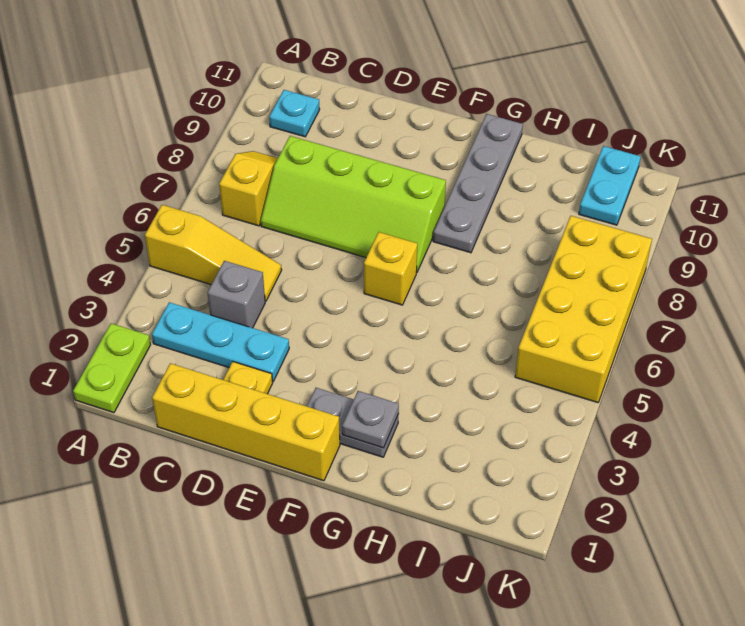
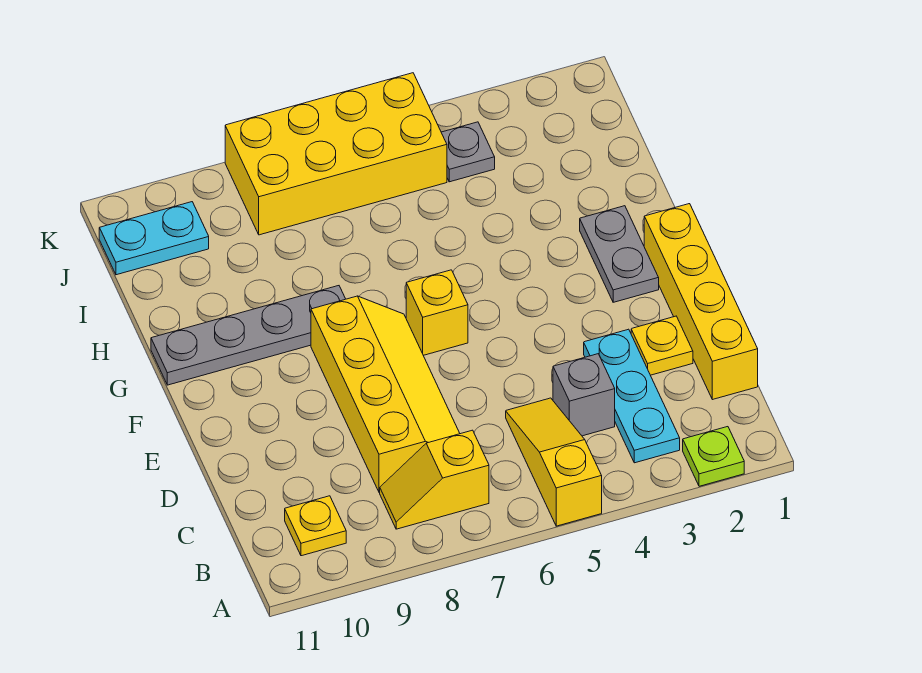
lime 1x2 plate [73,323,151,413] -> lime 1x1 plate [683,427,744,486]
cyan 1x1 plate [269,90,320,137] -> yellow 1x1 plate [285,496,346,556]
lime 2x4 slope [261,136,446,273] -> yellow 2x4 slope [311,296,460,492]
grey 1x1 plate [342,391,399,448] -> grey 1x1 plate moved to [441,122,495,182]

